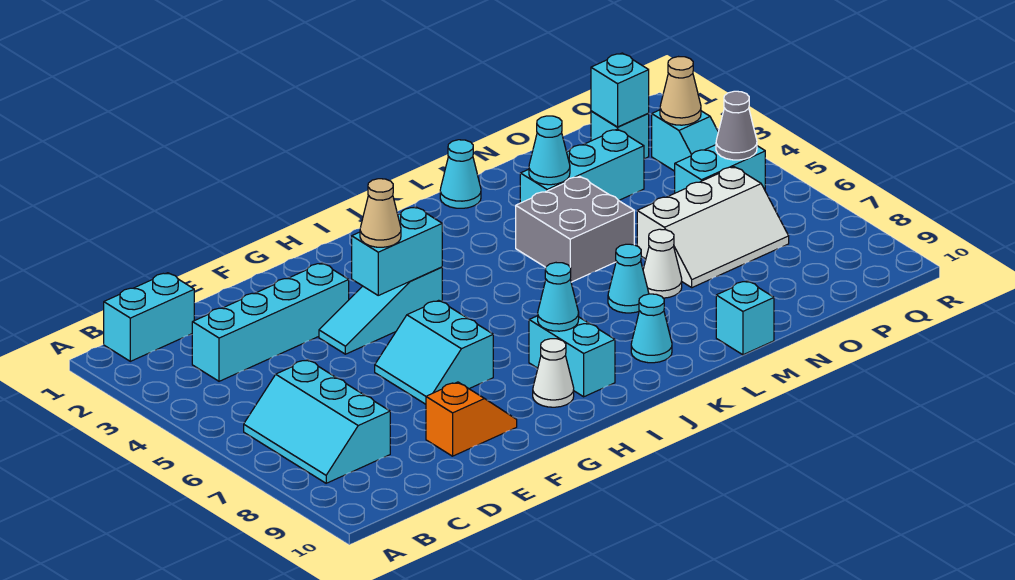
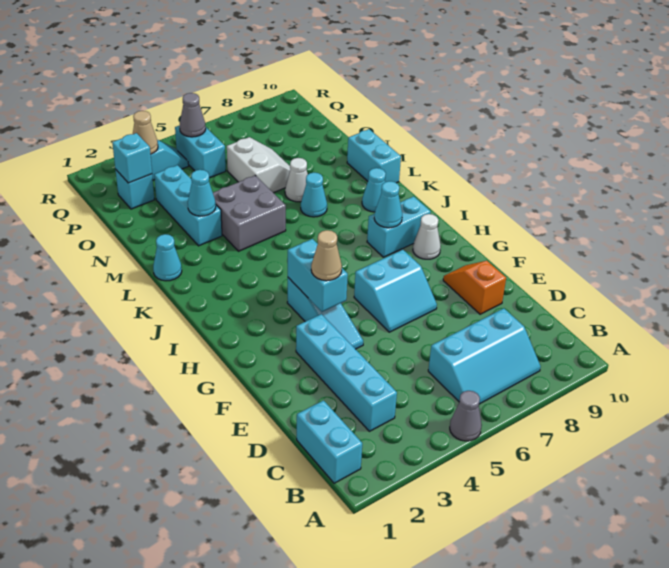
none -> grey 1x1 cone [450,391,482,441]
cyan 1x1 brick [716,281,774,355] -> cyan 1x2 brick [347,129,401,183]
white 2x3 slope [637,167,789,288] -> white 2x2 slope [227,137,290,193]

